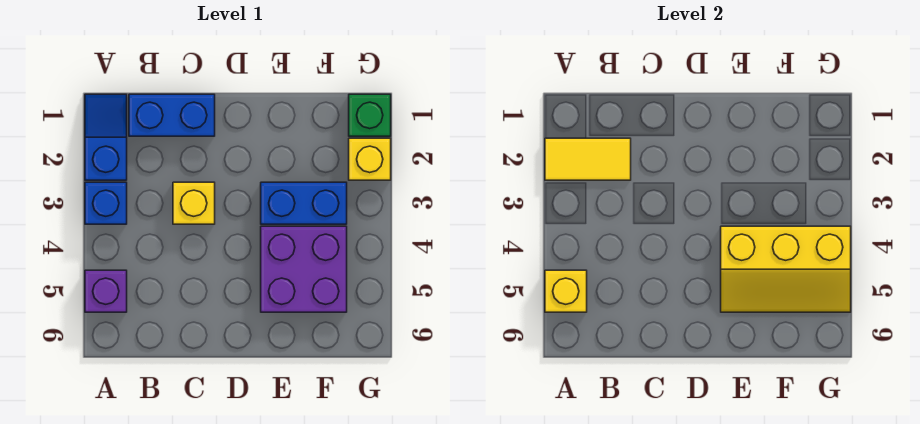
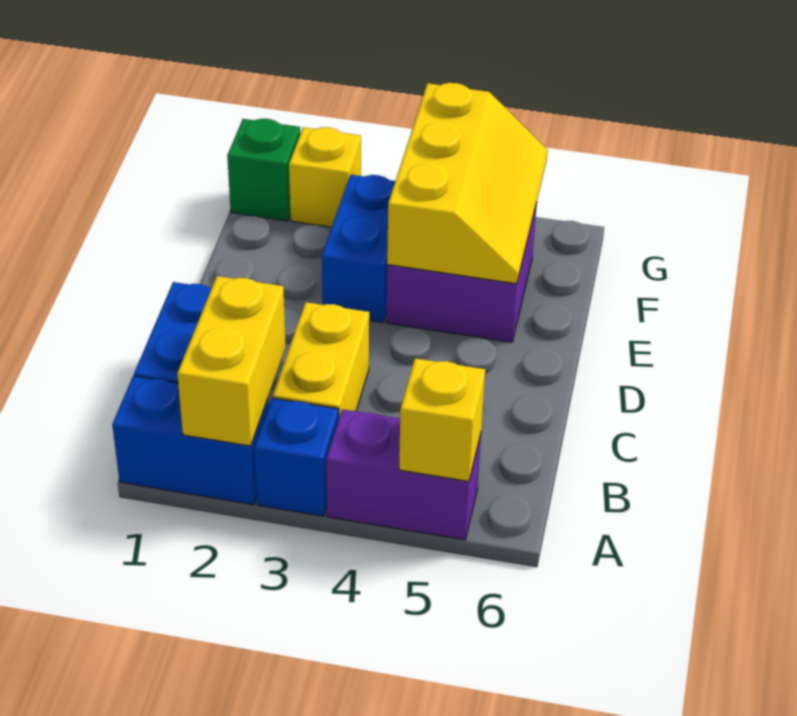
blue 1x2 slope [85,94,127,180] -> blue 1x2 brick [112,376,269,505]
yellow 1x2 tile [545,138,631,180] -> yellow 1x2 brick [177,276,286,446]
purple 1x1 brick [85,270,127,312] -> purple 1x2 brick [326,409,481,540]
yellow 1x1 brick [173,182,215,224] -> yellow 1x2 brick [272,302,369,417]

